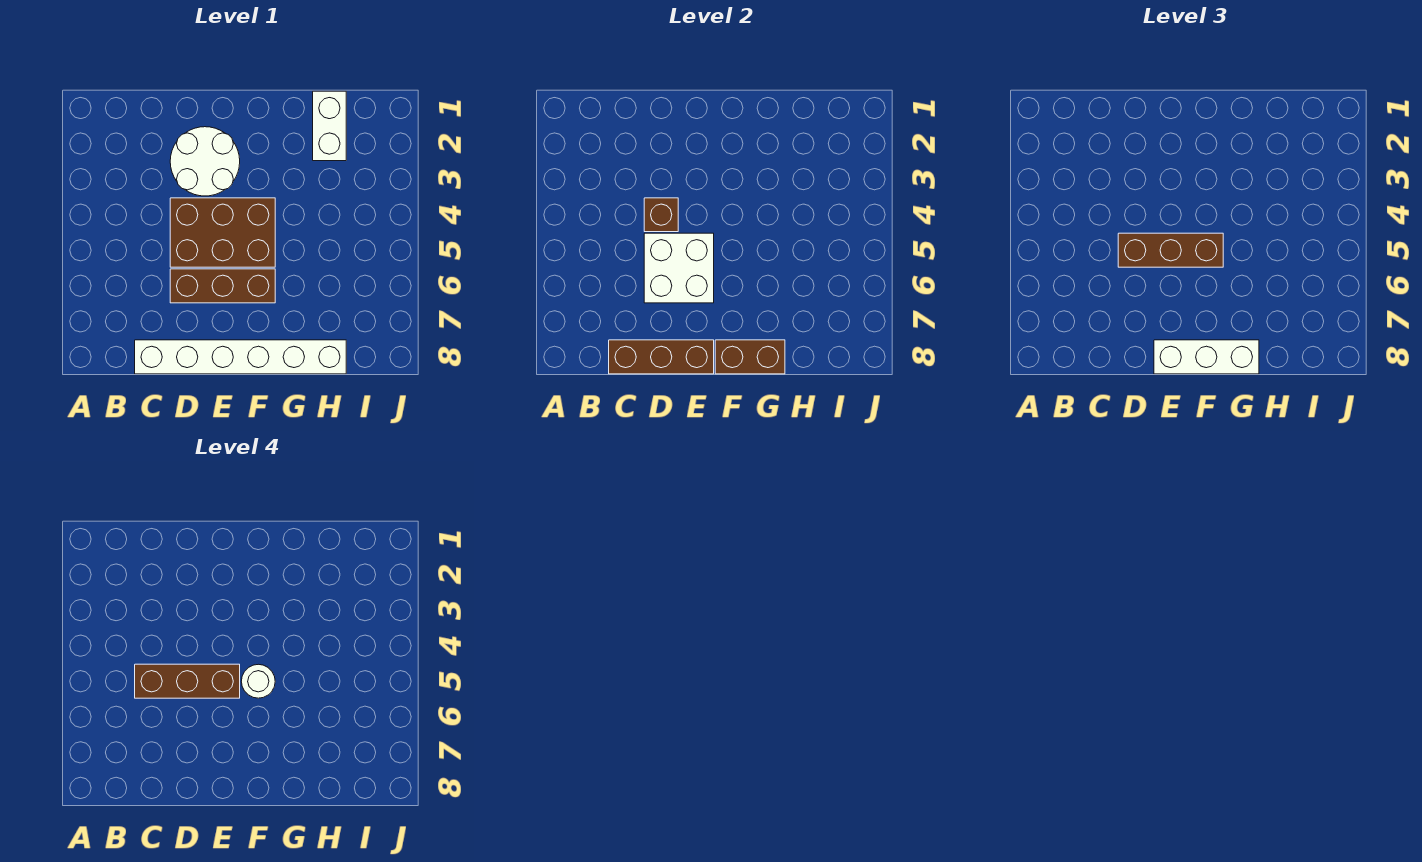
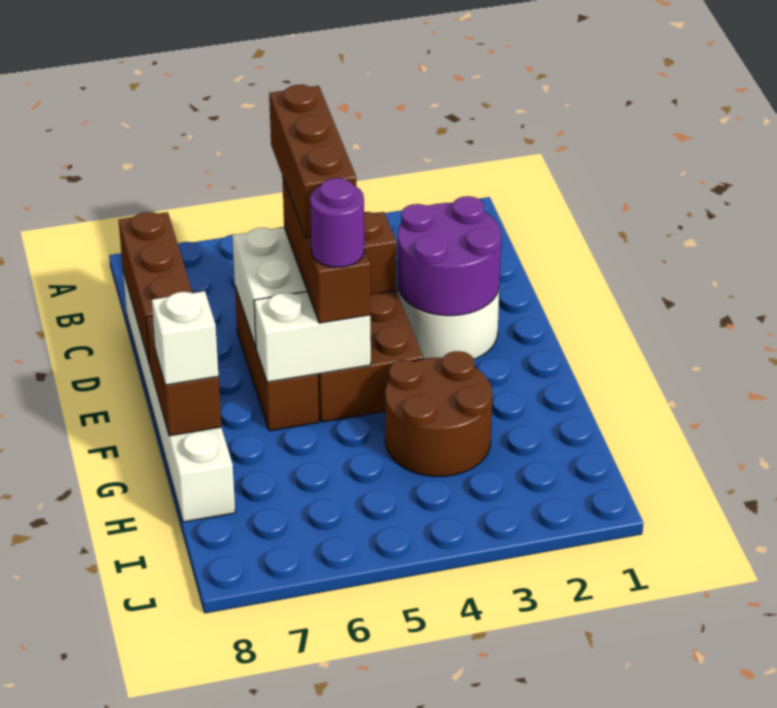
none -> purple 2x2 round brick [398,196,501,316]
white 1x3 brick [1154,340,1259,374] -> white 1x1 brick [152,291,218,385]
white 1x1 round brick [241,664,275,698] -> purple 1x1 round brick [310,178,364,267]
none -> brown 2x2 round brick [385,351,492,477]
white 1x2 brick [313,91,346,161] -> white 1x2 brick moved to [254,292,371,382]

